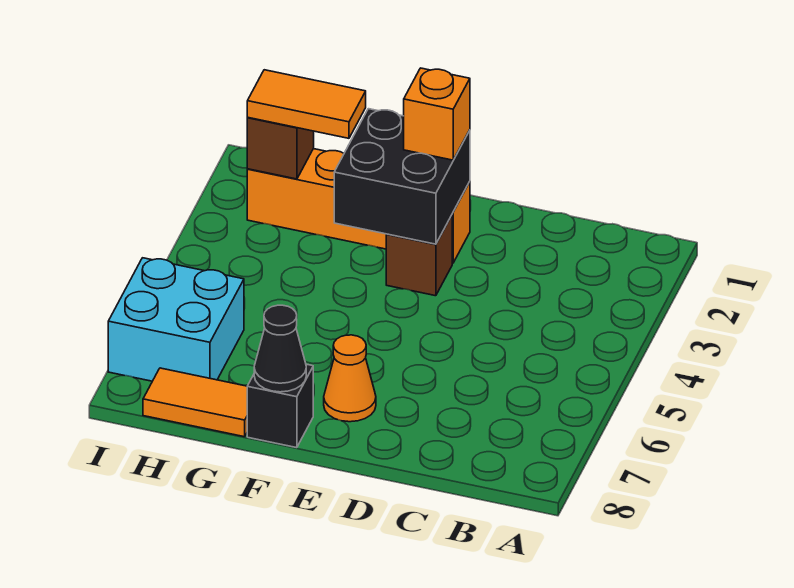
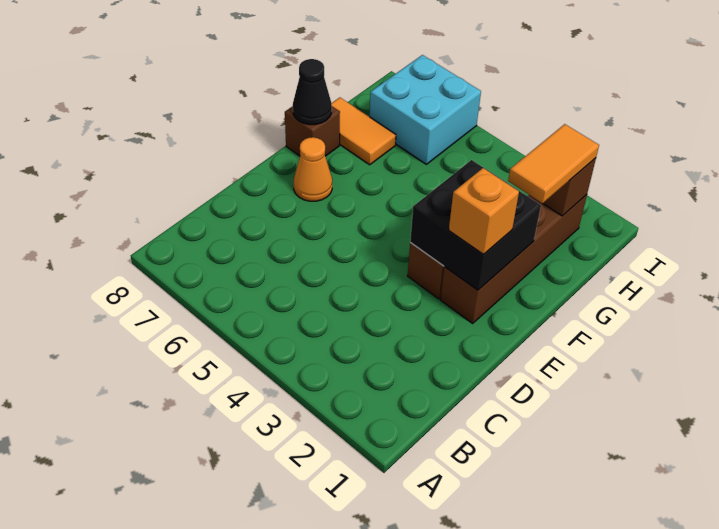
orange 1x4 brick [247,149,470,263] -> brown 1x4 brick [440,195,587,323]
black 1x1 brick [247,364,313,448] -> brown 1x1 brick [285,106,340,156]
orange 1x2 tile [143,368,247,437] -> orange 1x2 tile turned to [332,98,396,165]

